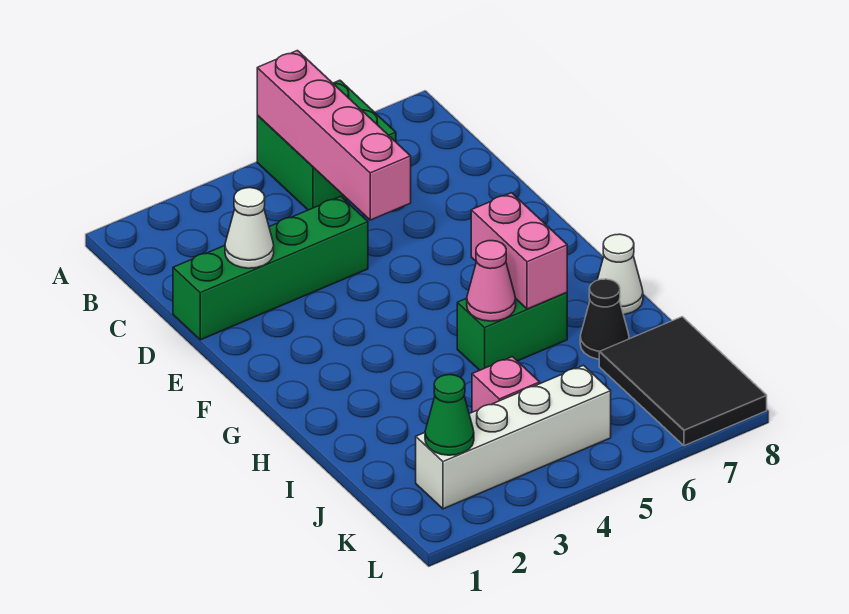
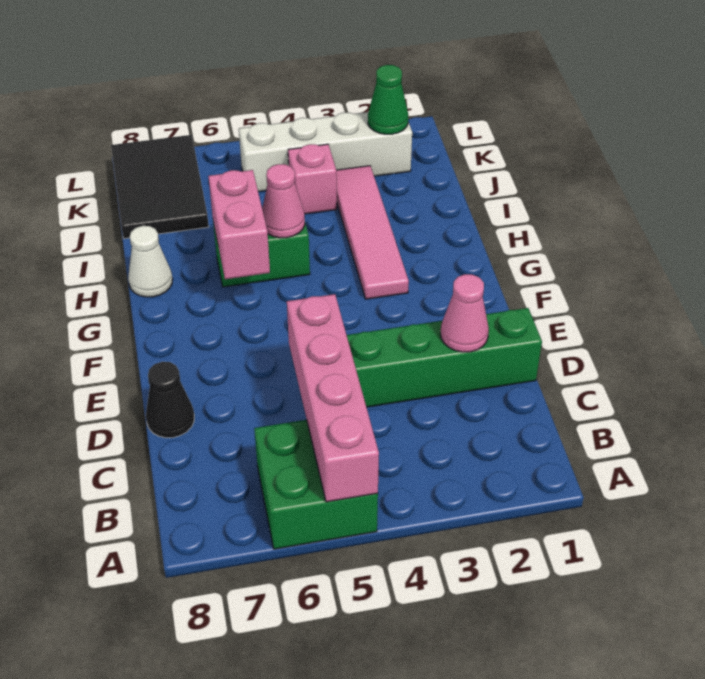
white 1x1 cone [225,188,274,268] -> pink 1x1 cone [441,274,489,352]
none -> pink 1x4 tile [336,166,409,299]
black 1x1 cone [580,279,629,359] -> black 1x1 cone moved to [146,362,194,438]

